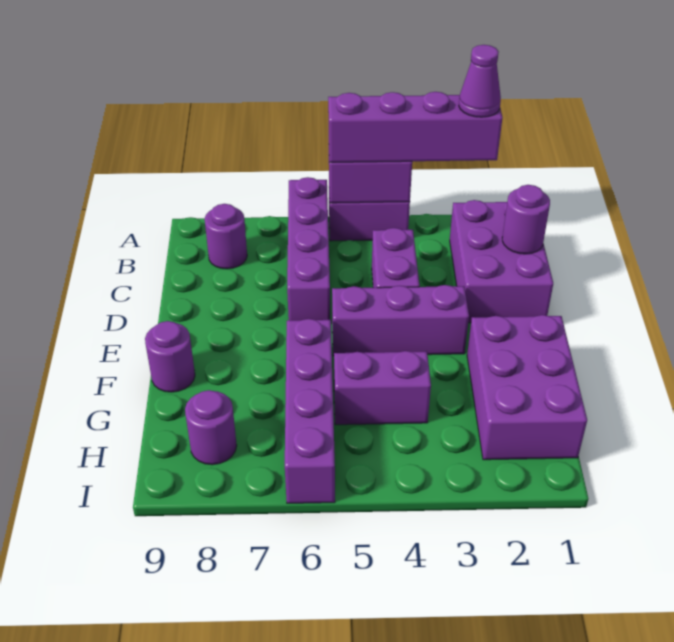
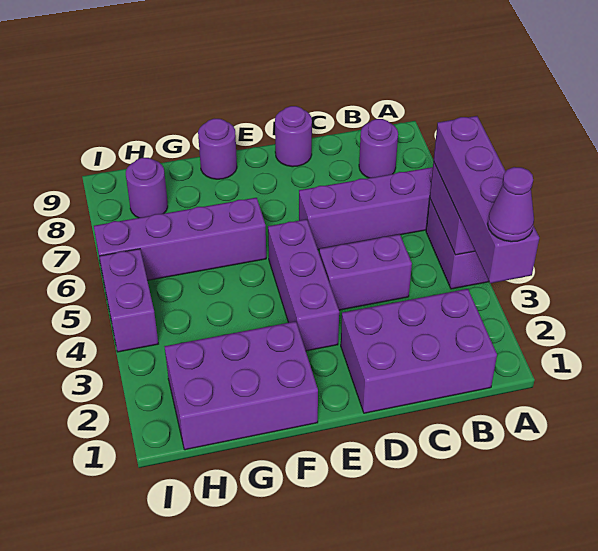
purple 1x1 round brick [502,185,550,254] -> purple 1x1 round brick moved to [275,106,312,167]
purple 1x2 brick [334,351,431,425] -> purple 1x2 brick moved to [100,249,158,352]

